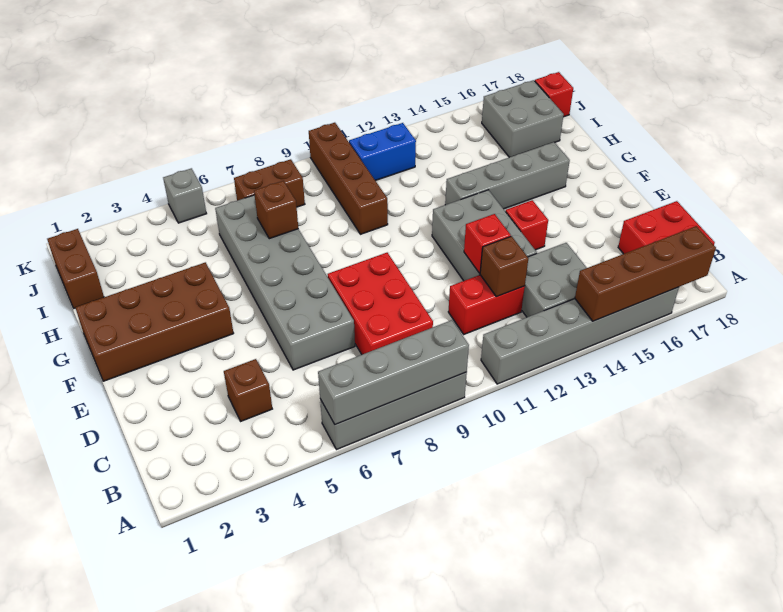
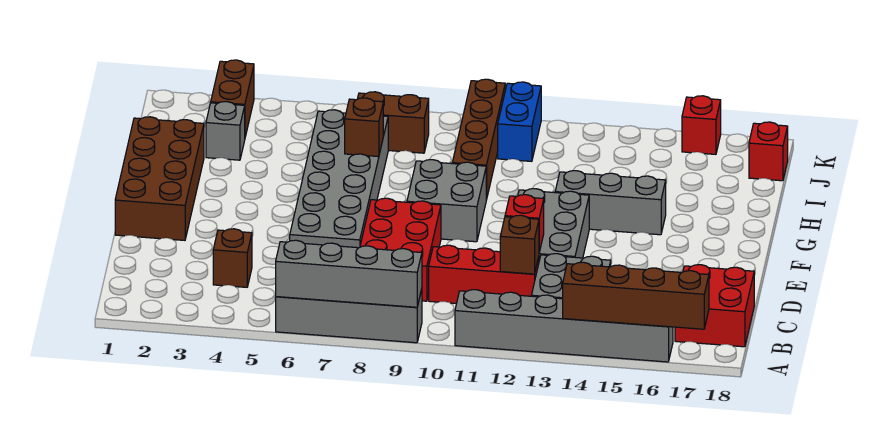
red 1x2 brick [448,275,525,334] -> red 1x3 brick [429,245,539,304]
red 1x1 brick [506,200,548,250] -> red 1x1 brick moved to [682,96,721,154]
brown 2x4 brick [75,262,234,381] -> brown 2x4 brick turned to [115,117,204,240]
grey 1x4 brick [445,142,570,209] -> grey 1x3 brick [555,171,666,235]
brown 1x2 brick [47,229,104,308] -> brown 1x2 brick moved to [211,60,254,137]
grey 2x2 brick [482,80,564,157] -> grey 2x2 brick moved to [407,160,486,242]
blue 1x2 brick [349,123,416,181] -> blue 1x2 brick turned to [498,82,541,161]
grey 1x1 brick [163,168,207,223] -> grey 1x1 brick moved to [206,102,245,160]

